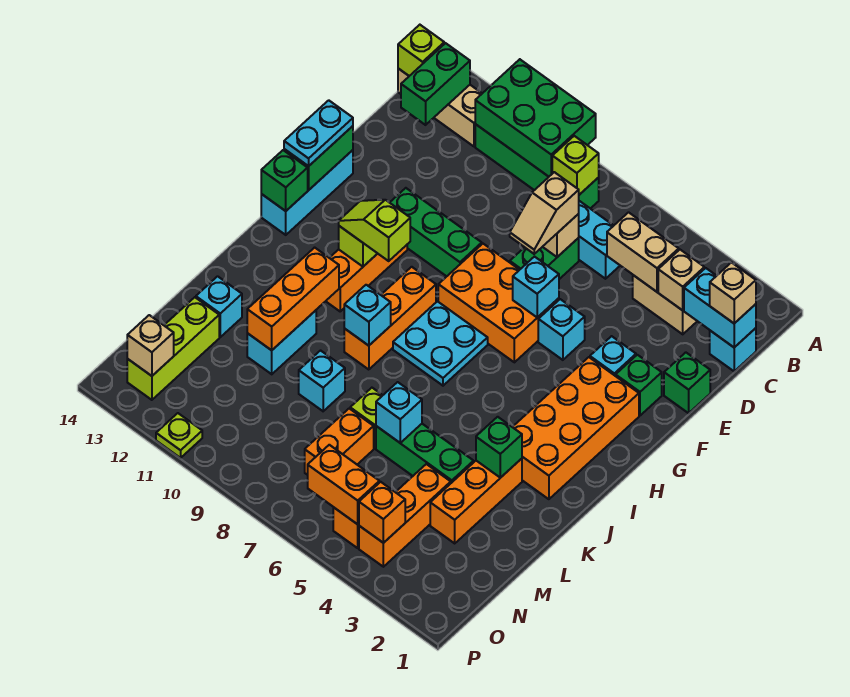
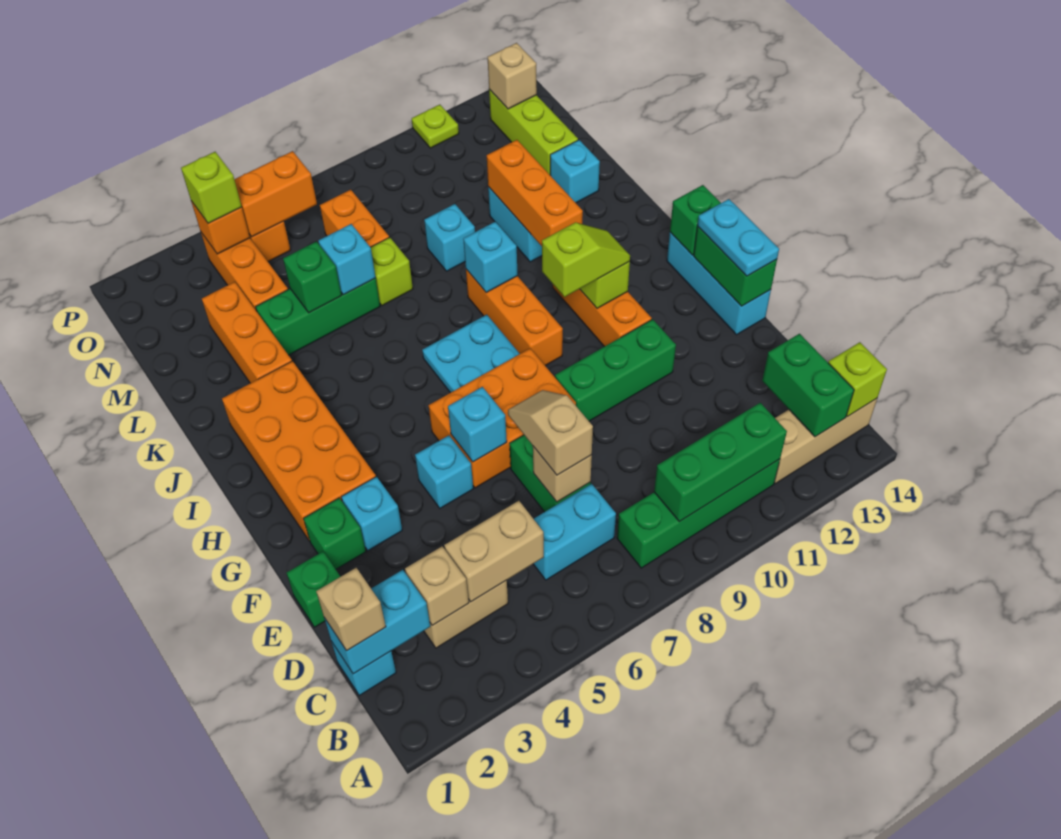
green 2x3 brick [475,59,596,177] -> green 1x3 brick [654,403,787,522]
lime 1x1 brick [552,136,599,195] -> lime 1x1 brick moved to [181,152,242,224]
green 1x1 brick [476,417,522,478] -> green 1x1 brick moved to [283,242,341,313]

